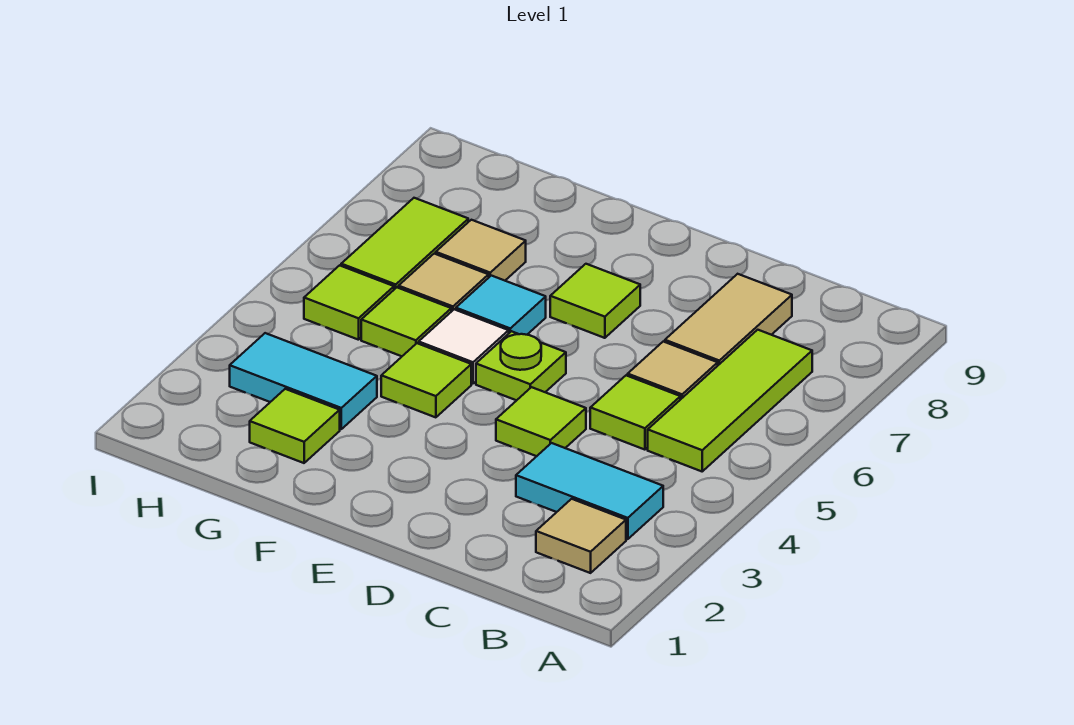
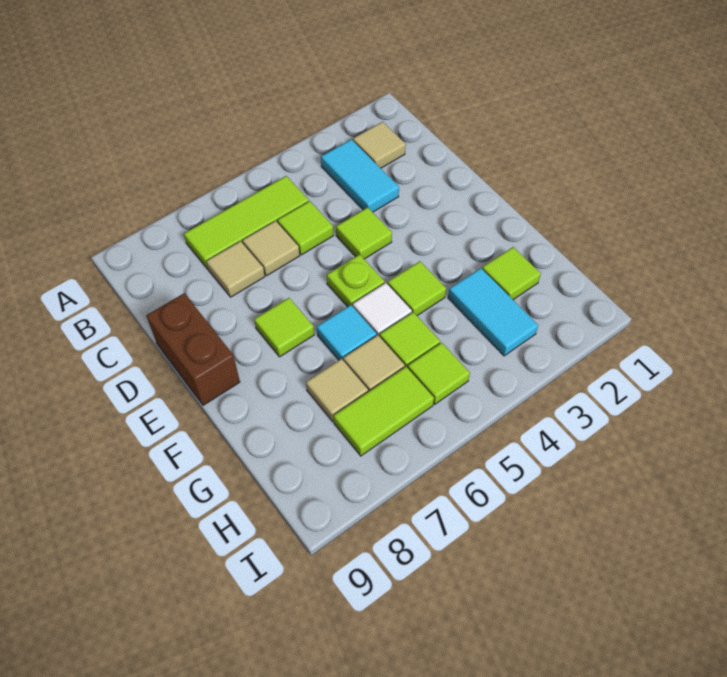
tan 1x2 tile [665,274,792,365] -> tan 1x1 tile [206,241,265,297]
none -> brown 1x2 brick [146,293,240,405]

